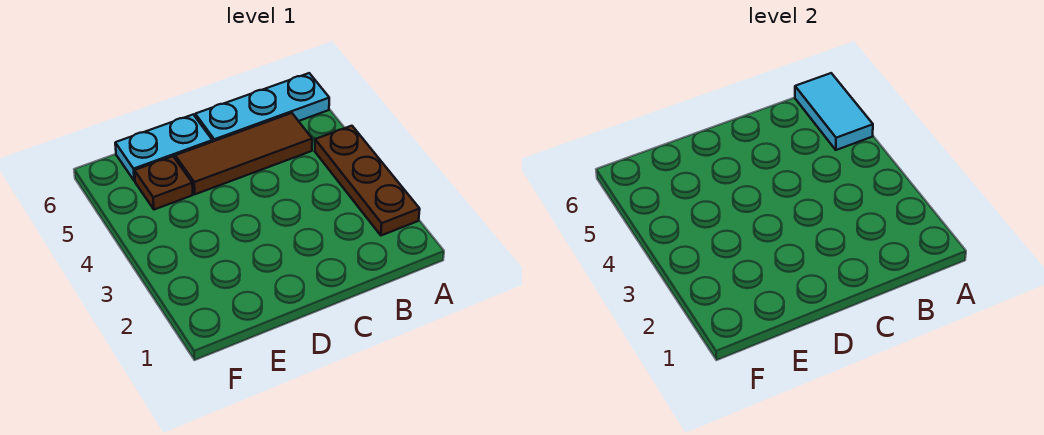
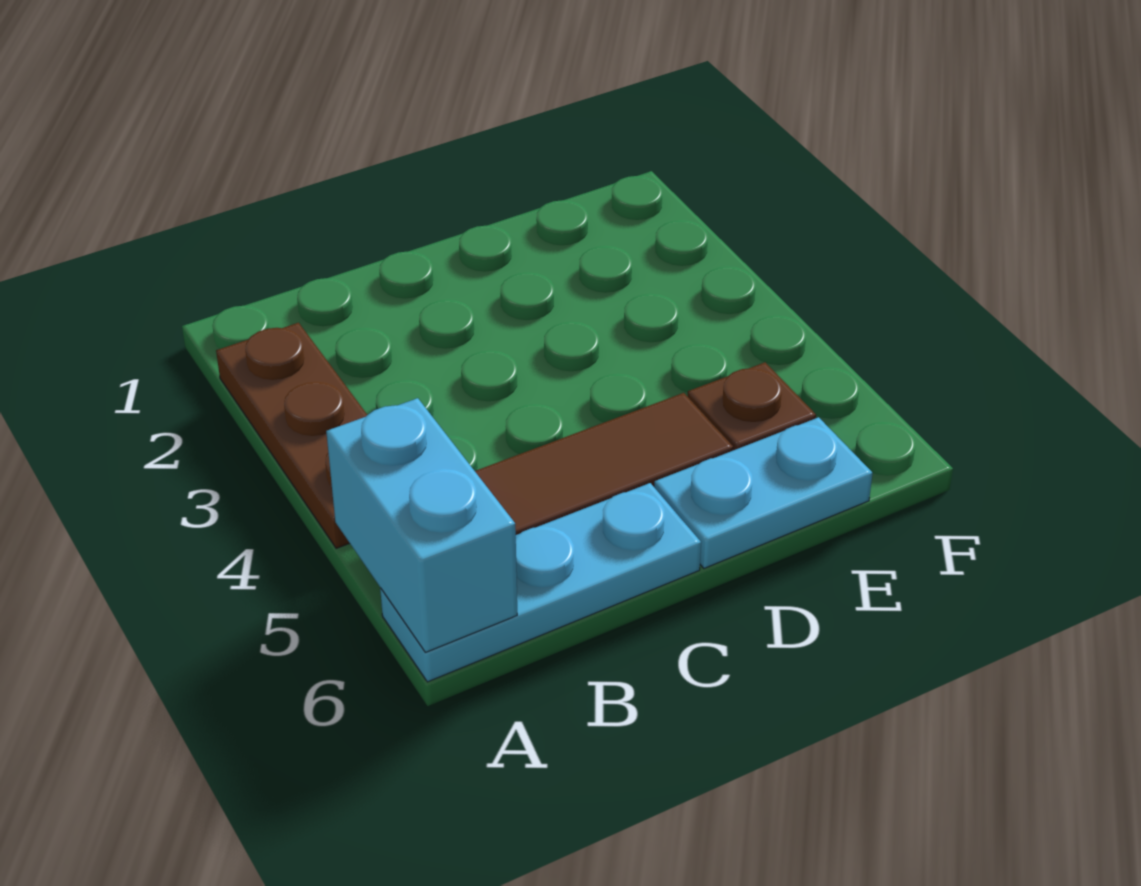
cyan 1x2 tile [795,73,873,150] -> cyan 1x2 brick [326,398,517,652]

